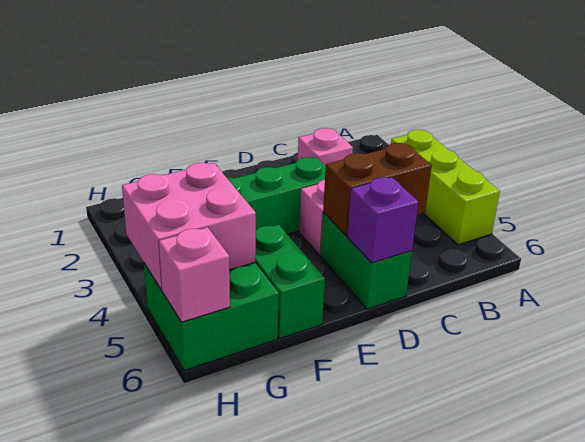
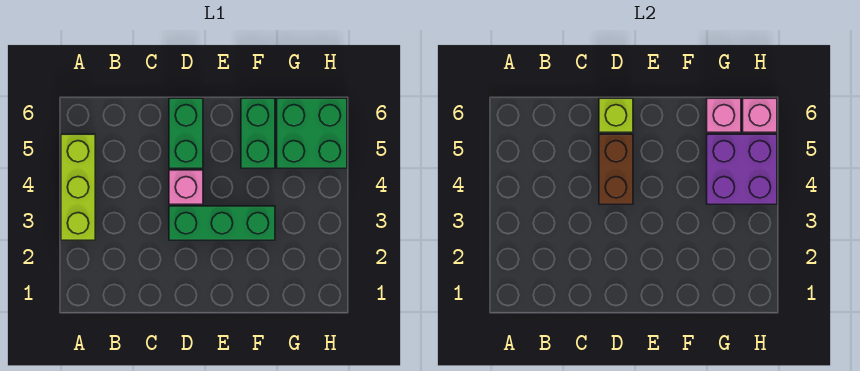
pink 1x1 brick [298,128,353,166] -> pink 1x1 brick moved to [707,98,741,132]
brown 1x2 brick [323,143,432,236] -> brown 1x2 brick turned to [599,134,633,204]
purple 1x1 brick [347,177,418,263] -> lime 1x1 brick [599,98,633,132]
pink 2x2 brick [122,163,256,290] -> purple 2x2 brick [707,134,777,204]

